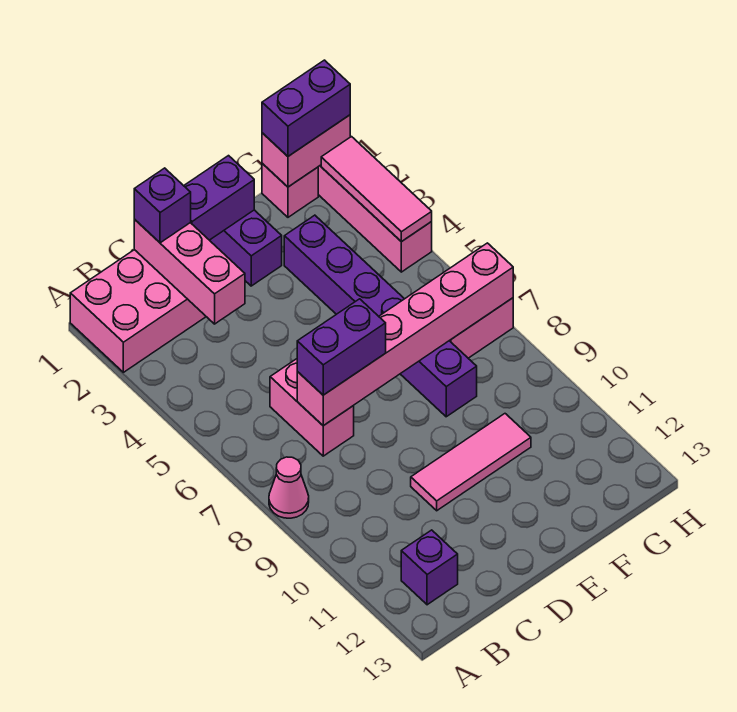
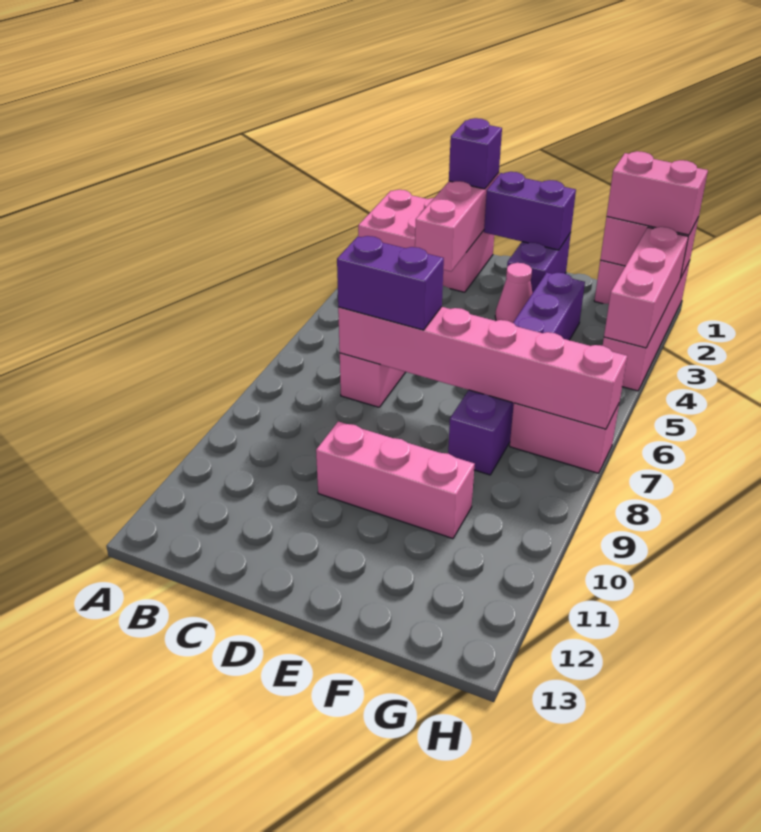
pink 1x1 cone [269,457,309,518] -> pink 1x1 cone moved to [495,263,532,323]
purple 1x1 brick [401,530,458,605] -> none
pink 1x3 tile [411,414,531,511] -> pink 1x3 brick [316,421,475,539]
purple 1x2 brick [262,60,350,156] -> pink 1x2 brick [607,151,708,235]
pink 1x3 tile [321,137,432,242] -> pink 1x3 brick [604,227,688,348]

